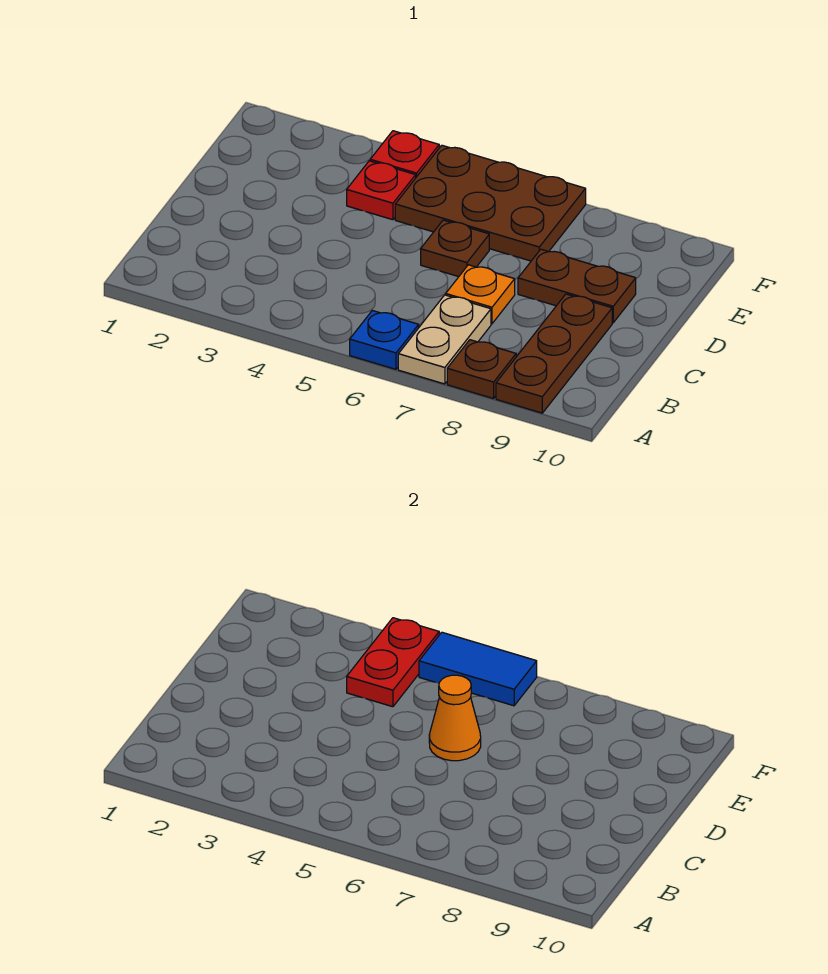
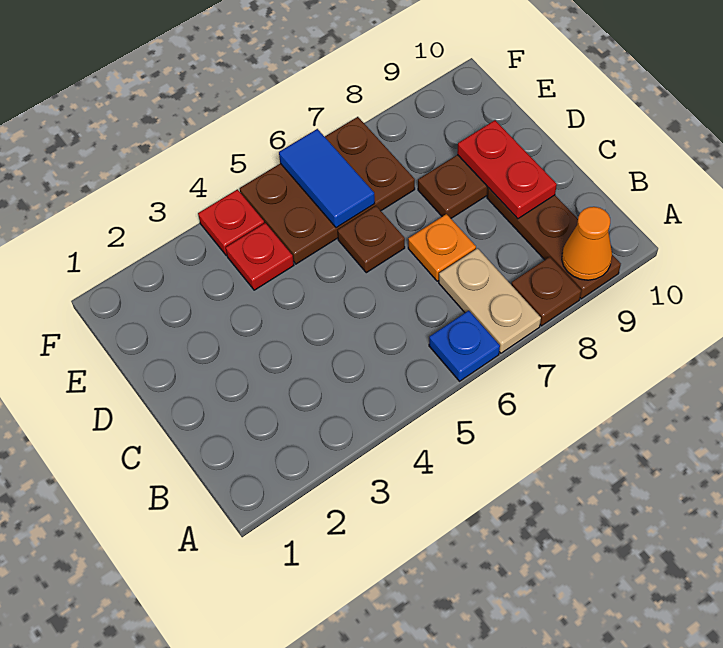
orange 1x1 cone [429,675,481,761] -> orange 1x1 cone moved to [562,207,612,280]
red 1x2 plate [347,618,439,707] -> red 1x2 plate moved to [457,120,557,219]
blue 1x2 tile [419,632,537,706] -> blue 1x2 tile turned to [279,129,375,228]

